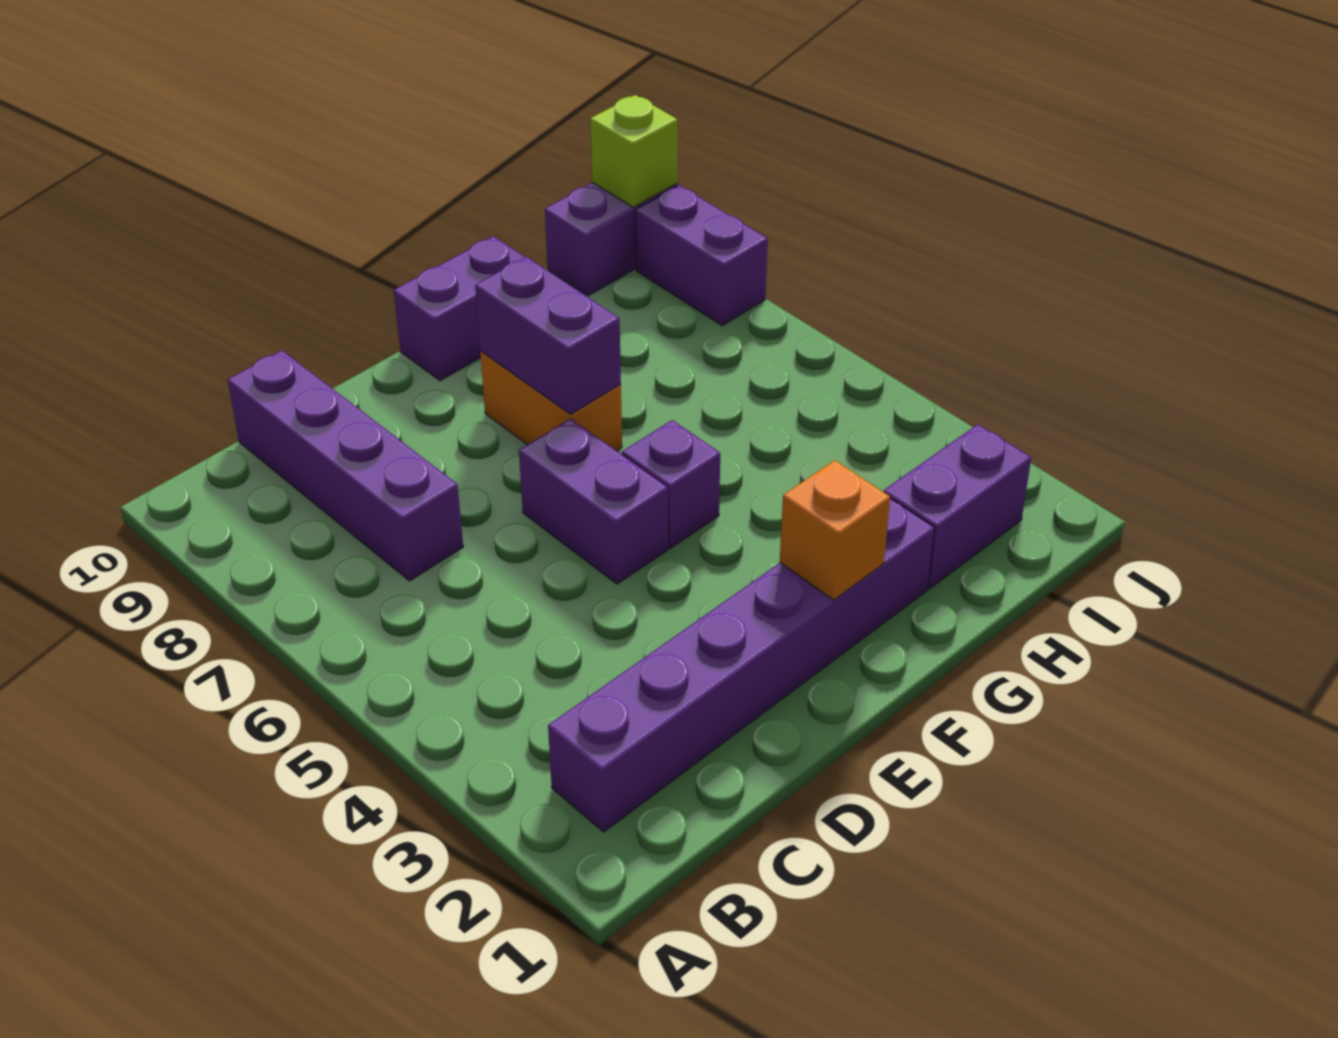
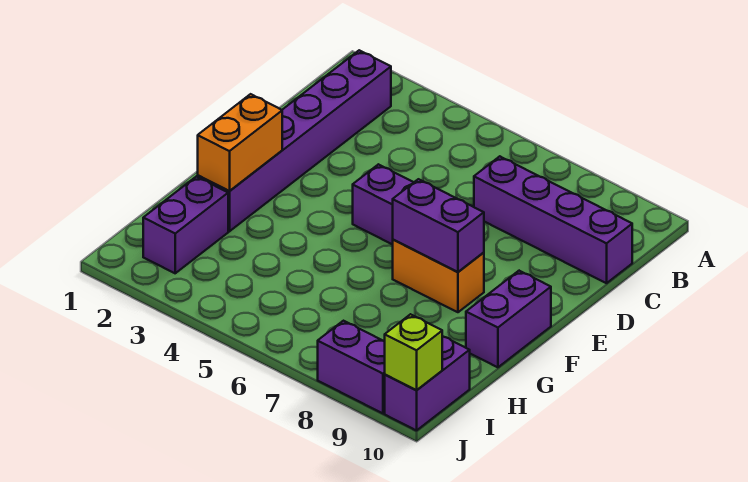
orange 1x1 brick [780,460,890,600] -> orange 1x2 brick [198,94,282,191]
purple 1x1 brick [622,420,720,548] -> none

